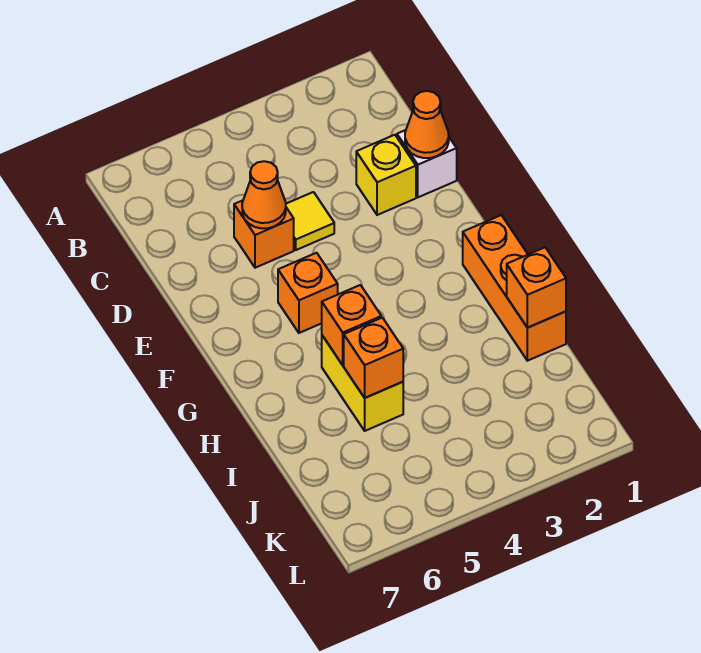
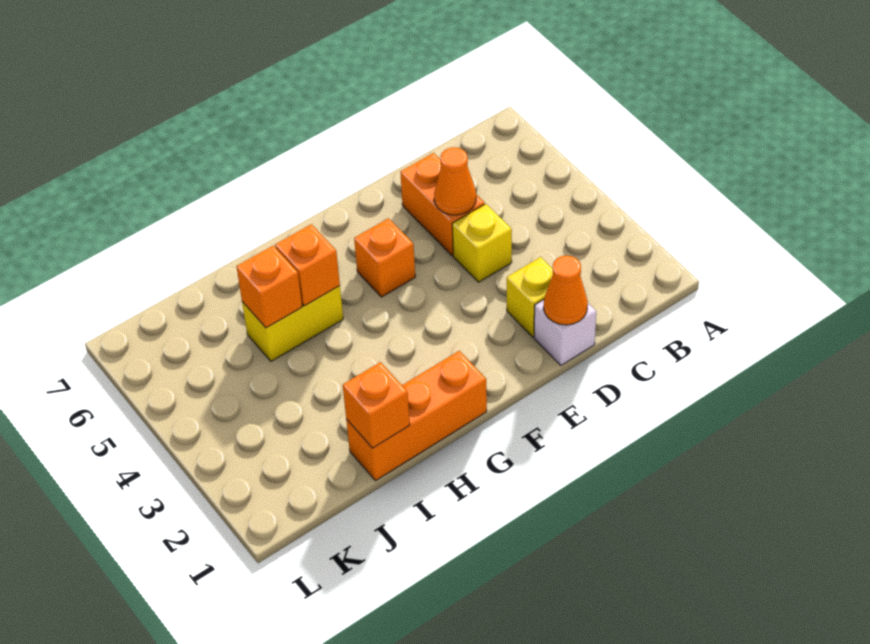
yellow 1x1 tile [286,192,334,250] -> yellow 1x1 brick [452,204,512,282]
orange 1x1 brick [234,200,294,268] -> orange 1x2 brick [400,153,485,256]

